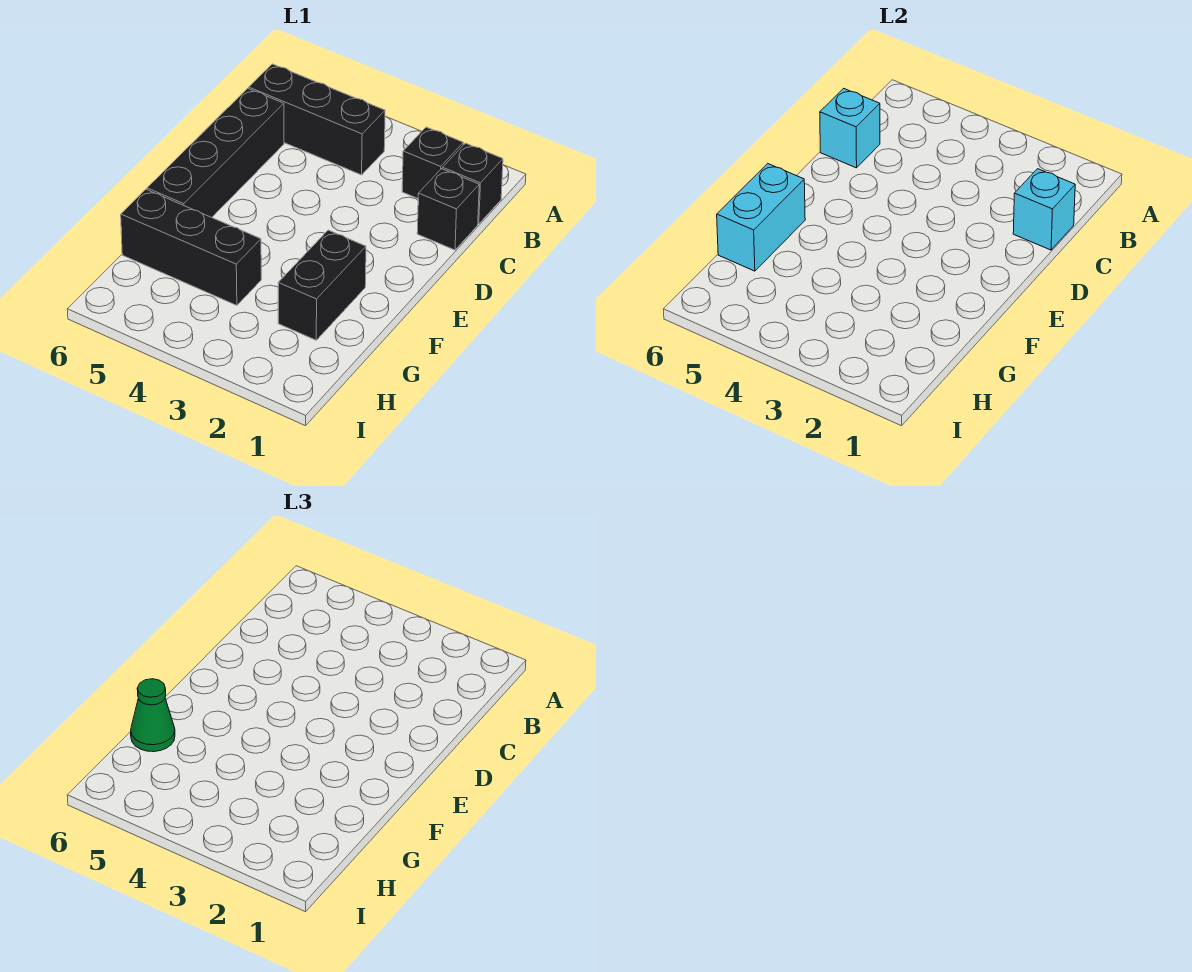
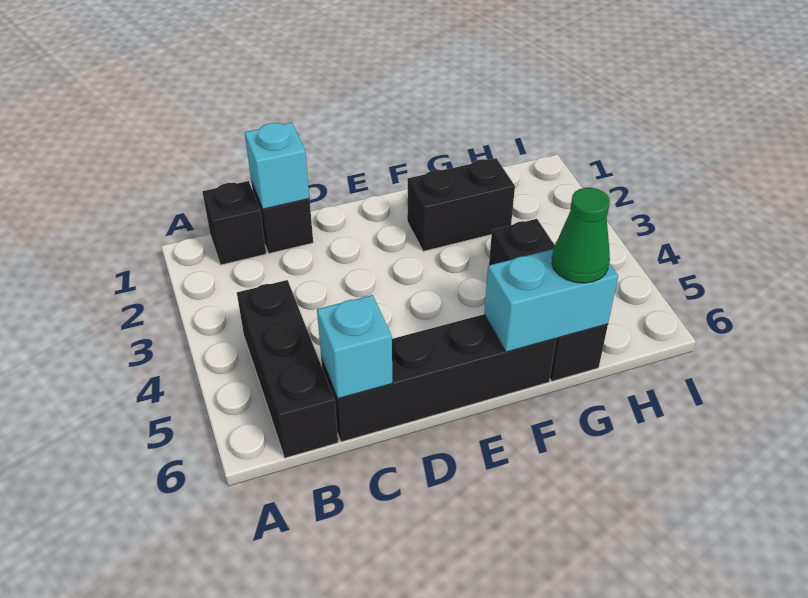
black 1x1 brick [402,127,463,198] -> none

